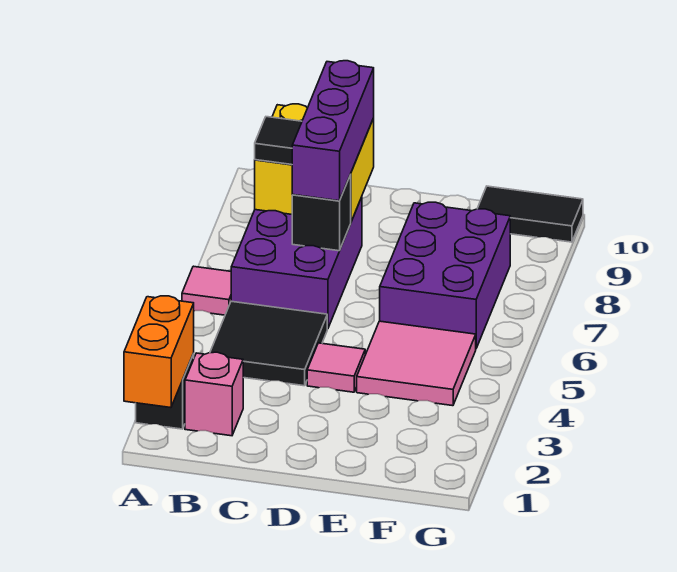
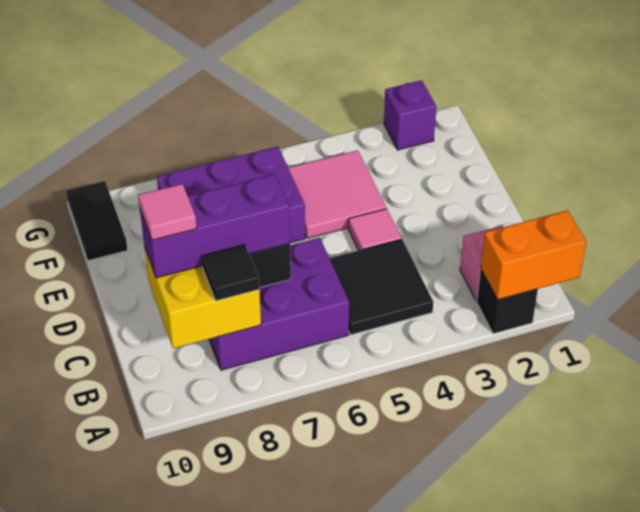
pink 1x1 tile [182,266,231,315] -> pink 1x1 tile moved to [138,184,197,240]
none -> purple 1x1 brick [384,80,436,150]

